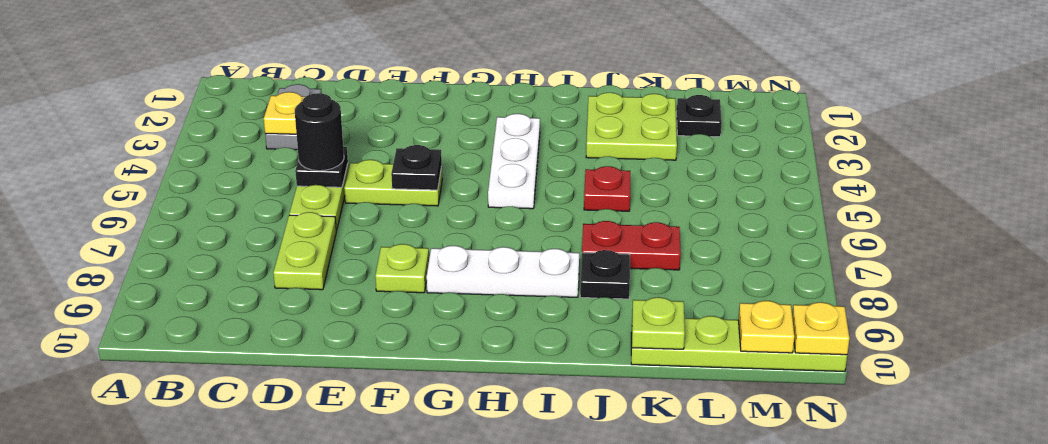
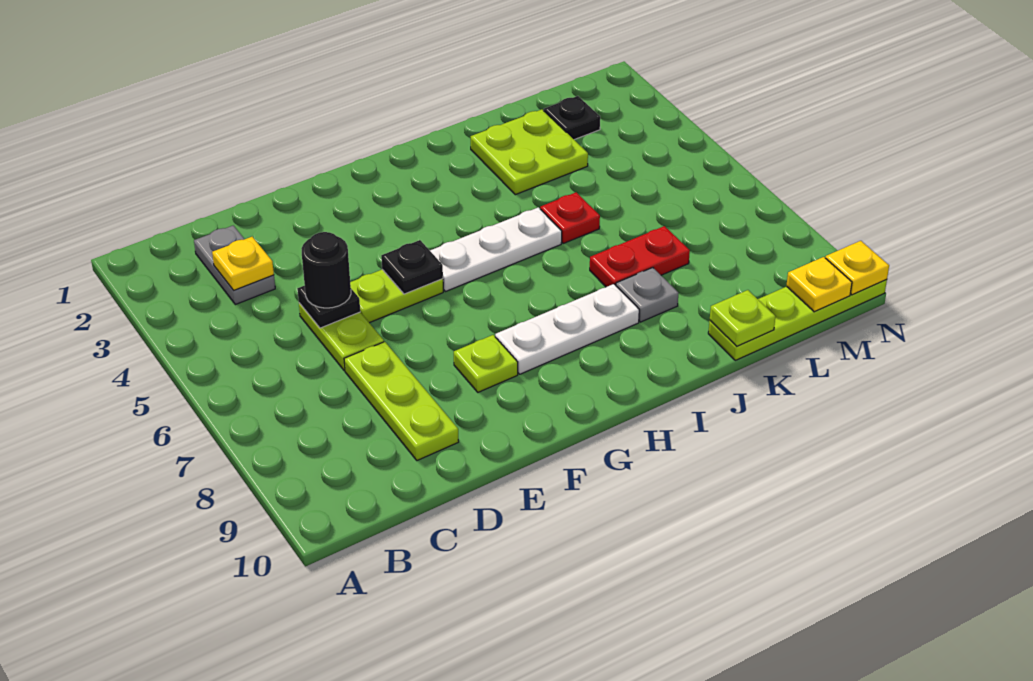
lime 1x2 plate [273,212,336,290] -> lime 1x3 plate [344,342,459,461]
white 1x3 plate [488,114,540,209] -> white 1x3 plate turned to [430,207,562,292]
black 1x1 plate [580,250,630,299] -> grey 1x1 plate [616,268,678,322]

